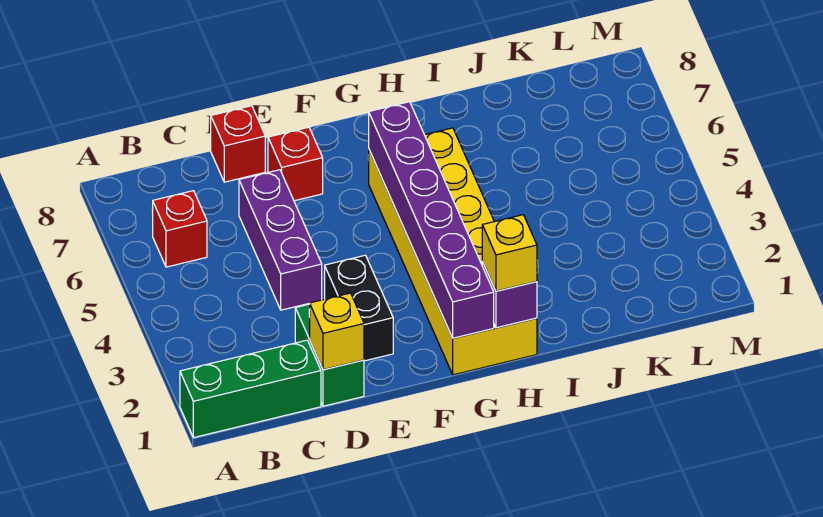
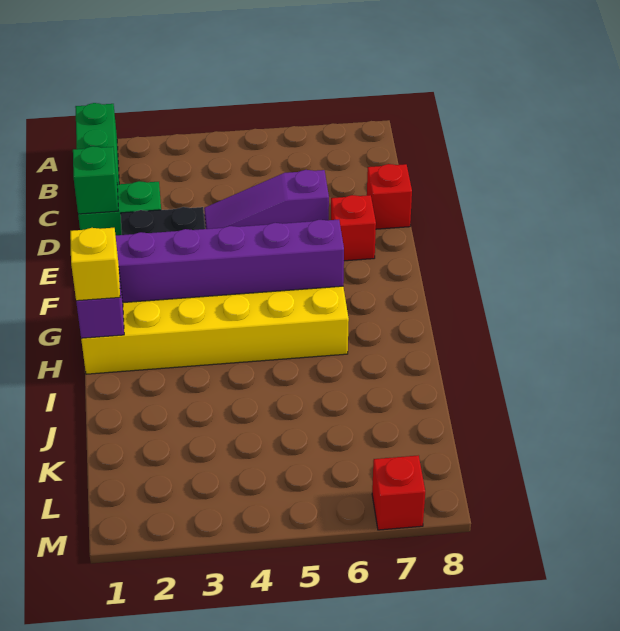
red 1x1 brick [153,191,207,267] -> red 1x1 brick moved to [372,455,425,530]
yellow 1x1 brick [309,293,364,370] -> green 1x1 brick [73,146,118,214]
purple 1x3 brick [239,170,322,310] -> purple 1x3 slope [204,170,329,229]

